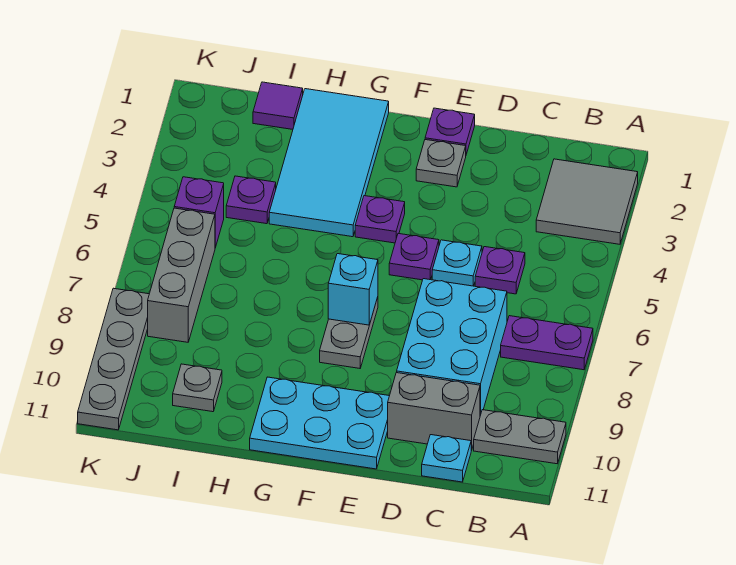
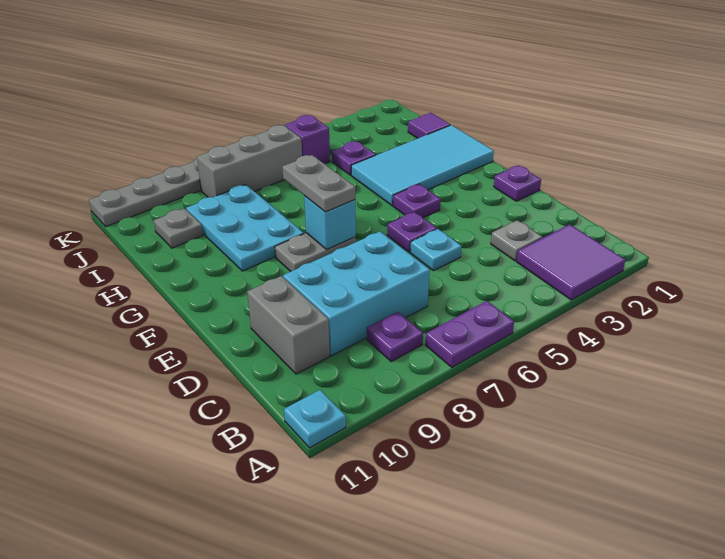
grey 2x2 tile [536,159,638,244] -> purple 2x2 tile [517,224,625,300]
purple 1x2 plate [501,316,593,370] -> purple 1x2 plate turned to [425,301,514,367]
grey 1x2 plate [474,410,566,464] -> grey 1x2 plate moved to [282,155,355,212]
purple 1x1 plate [475,247,525,294] -> purple 1x1 plate moved to [367,312,423,362]
cyan 1x1 plate [422,435,471,482] -> cyan 1x1 plate moved to [284,390,346,448]
grey 1x1 plate [416,140,466,187] -> grey 1x1 plate moved to [491,220,542,261]
cyan 2x3 plate [250,377,389,469] -> cyan 2x3 plate moved to [186,185,304,271]

